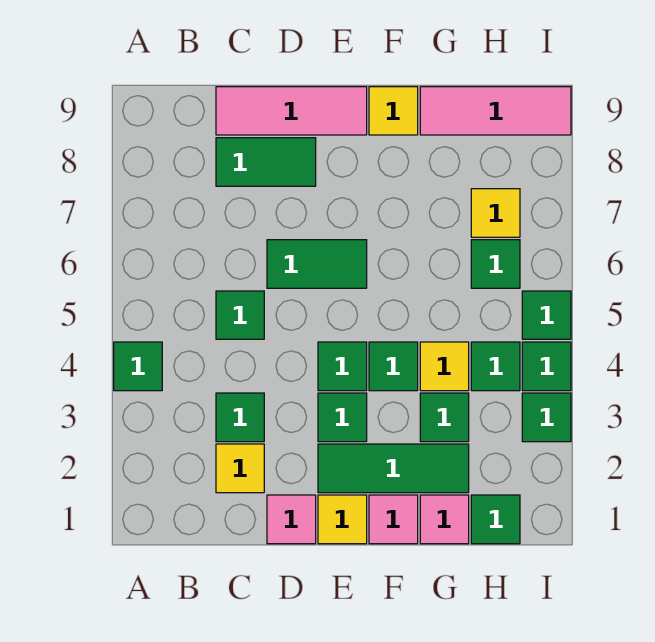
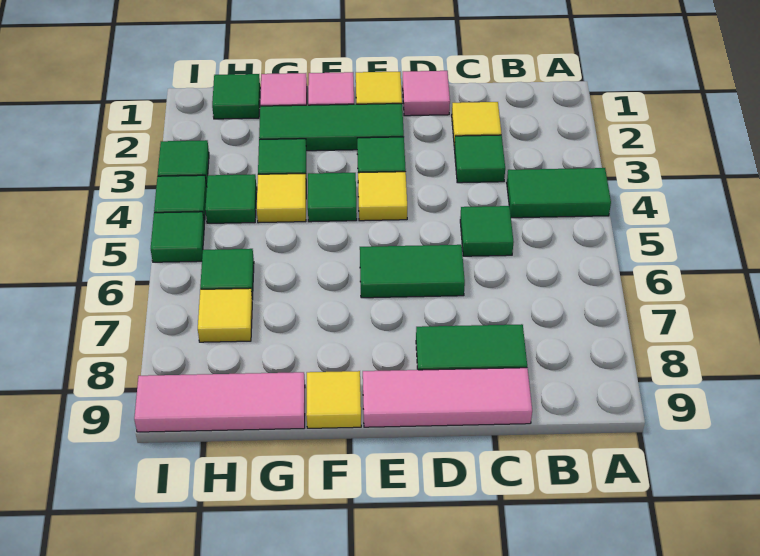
green 1x1 tile [114,342,162,391] -> green 1x2 tile [507,168,611,218]
green 1x1 tile [318,342,367,391] -> yellow 1x1 tile [358,172,407,221]

